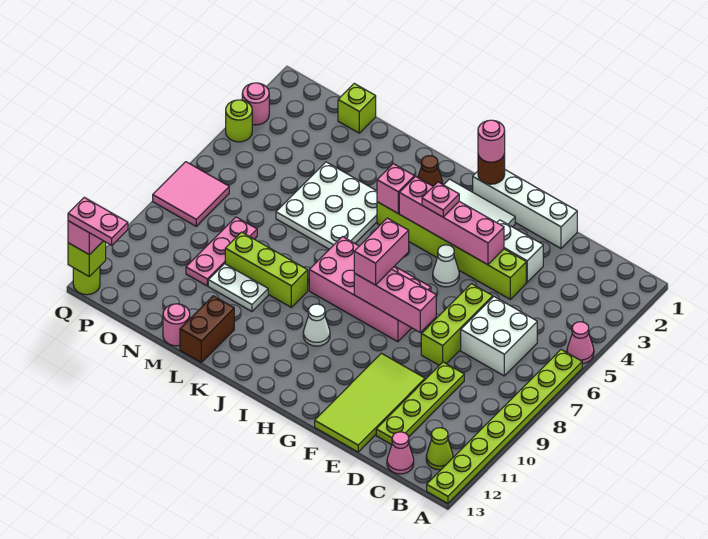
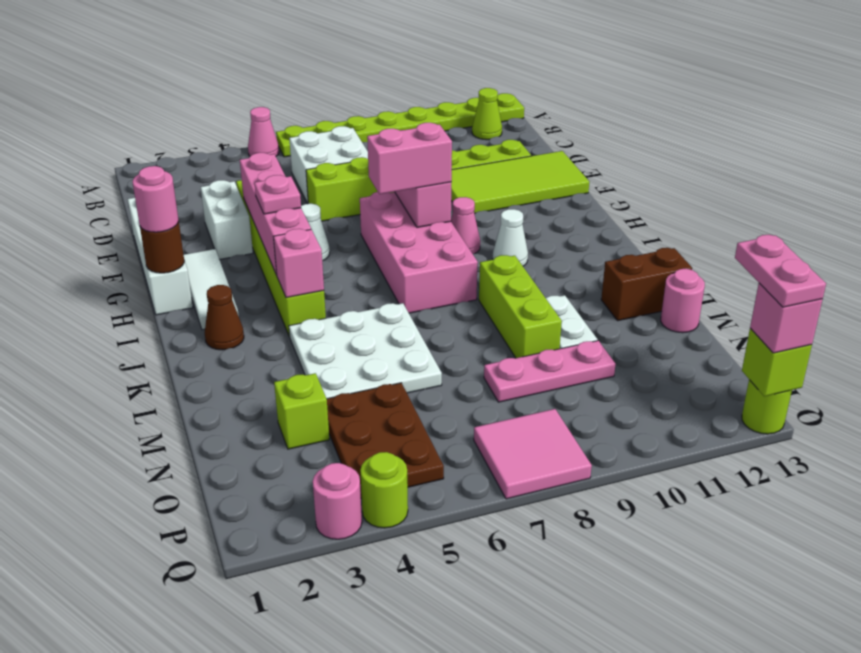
pink 1x1 cone [387,432,414,474] -> pink 1x1 cone moved to [451,197,480,254]
lime 1x1 brick [338,84,376,133] -> lime 1x1 brick moved to [274,373,329,449]
none -> brown 2x3 plate [327,383,444,498]

